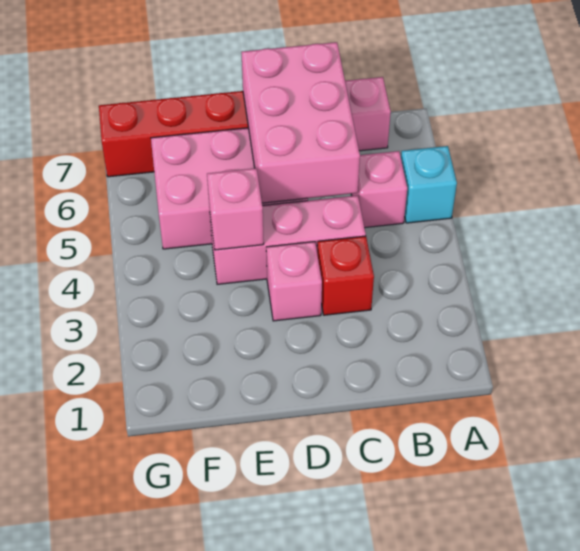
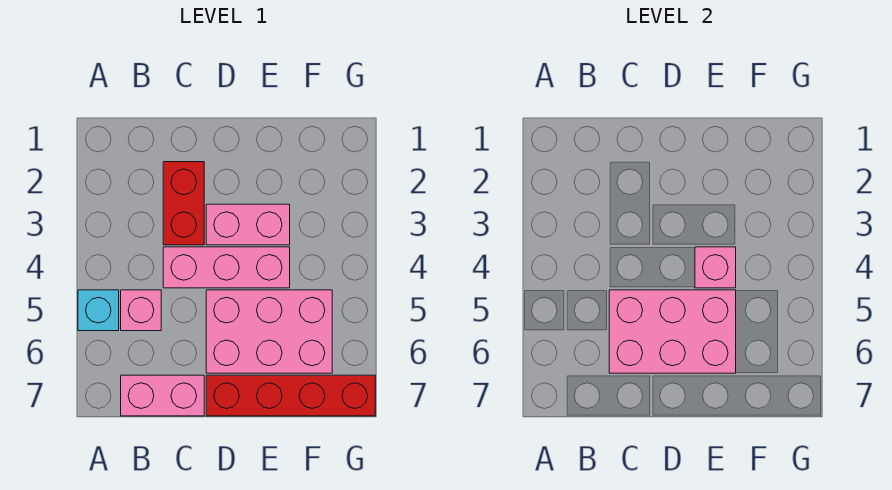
red 1x1 brick [317,236,374,315] -> red 1x2 brick [163,162,204,245]
pink 2x3 brick [241,42,360,203] -> pink 2x3 brick turned to [609,290,736,373]
pink 1x1 brick [266,242,322,321] -> pink 1x2 brick [206,204,290,245]

